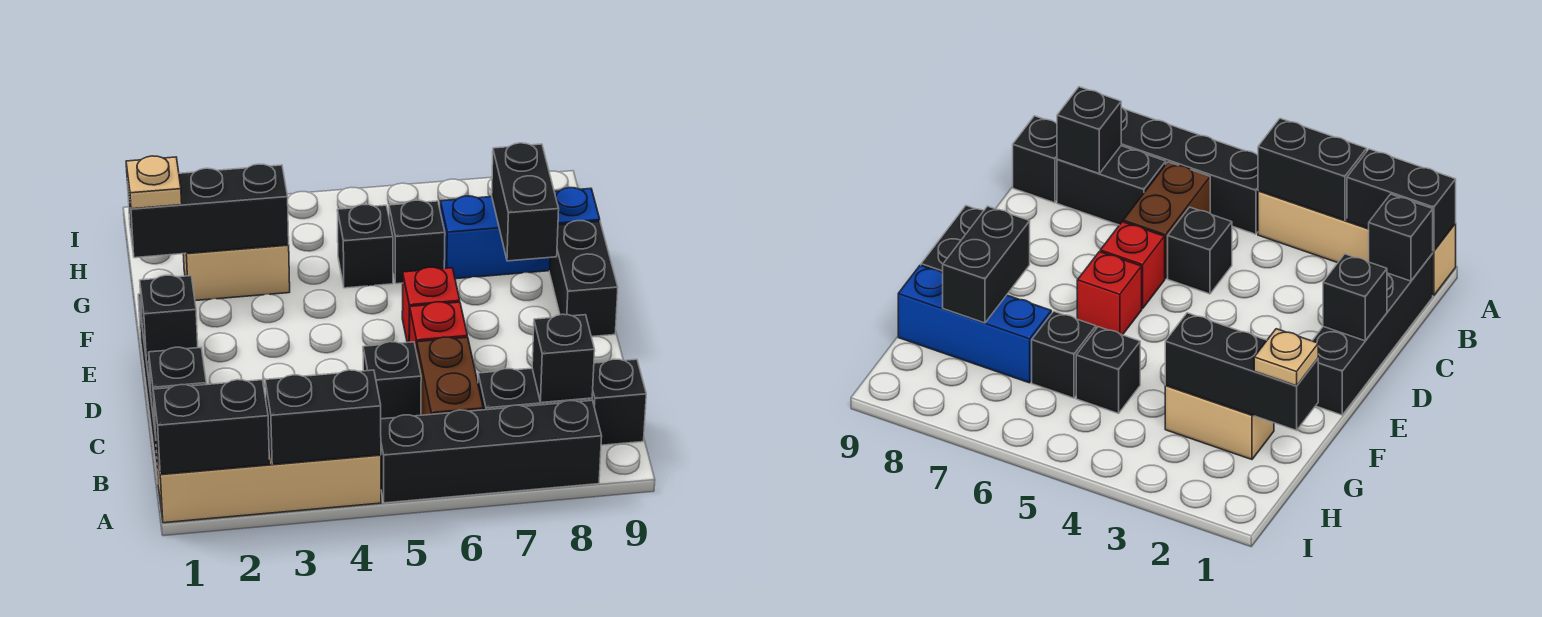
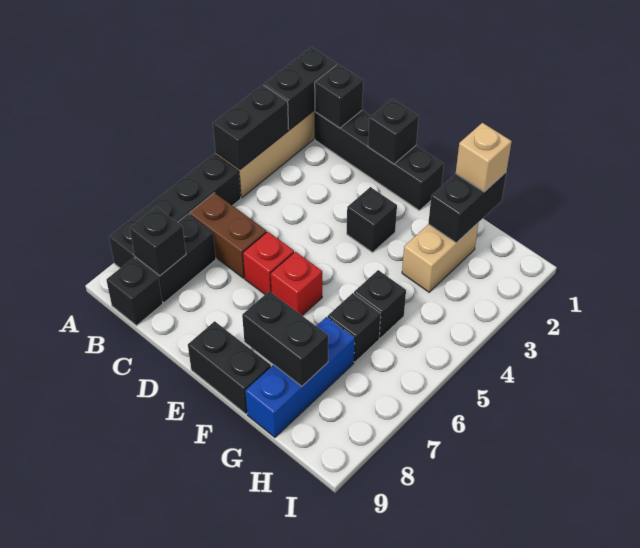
black 1x1 brick [363,342,421,419] -> black 1x1 brick moved to [347,187,397,252]
black 1x3 brick [127,164,289,258] -> black 1x2 brick [428,173,506,243]
tan 1x1 plate [126,156,182,209] -> tan 1x1 brick [456,123,512,192]

